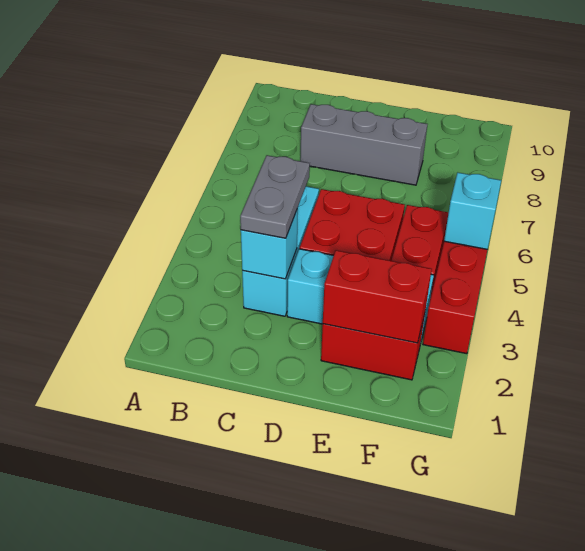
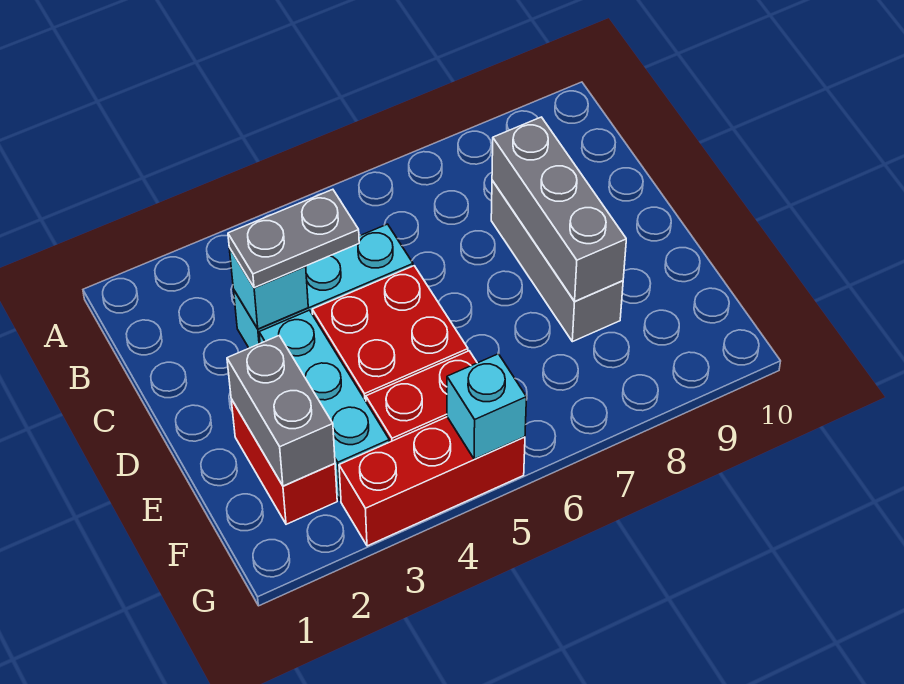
none -> grey 1x3 brick [492,117,626,301]
red 1x2 brick [323,250,432,343] -> grey 1x2 brick [227,336,335,486]

